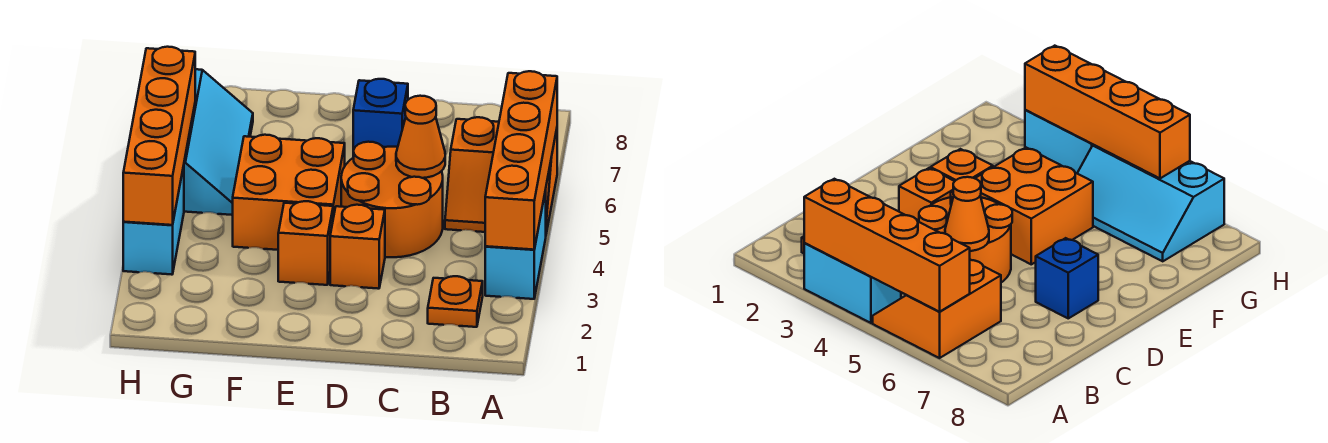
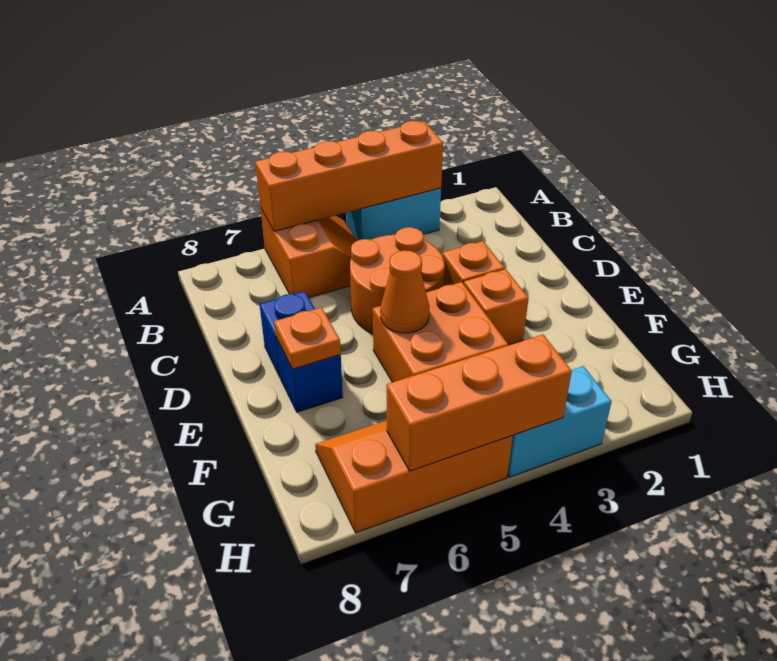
orange 1x1 plate [428,276,483,327] -> orange 1x1 plate moved to [274,308,341,369]
orange 1x1 cone [396,96,445,178] -> orange 1x1 cone moved to [380,250,430,333]
none -> blue 1x1 brick [276,338,343,412]
cyan 2x3 slope [184,69,253,215] -> orange 2x3 slope [315,420,513,533]
orange 1x4 brick [123,47,195,225] -> orange 1x3 brick [387,335,572,471]

